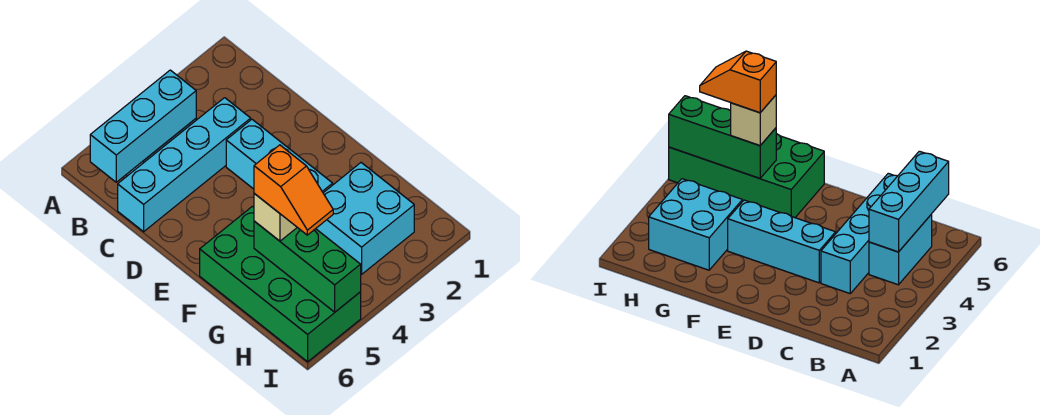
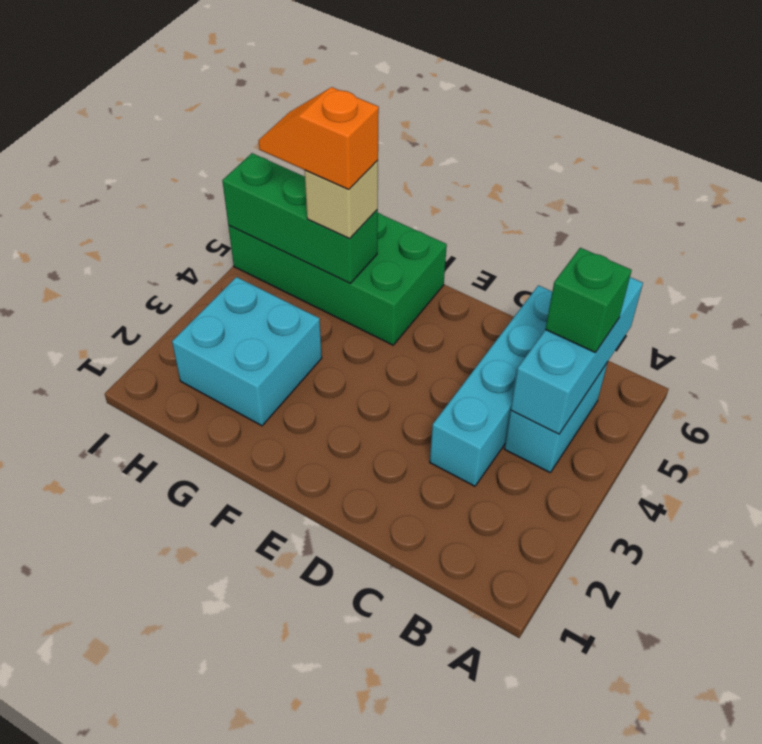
none -> green 1x1 brick [545,248,632,352]
cyan 1x3 brick [226,120,333,193] -> none

